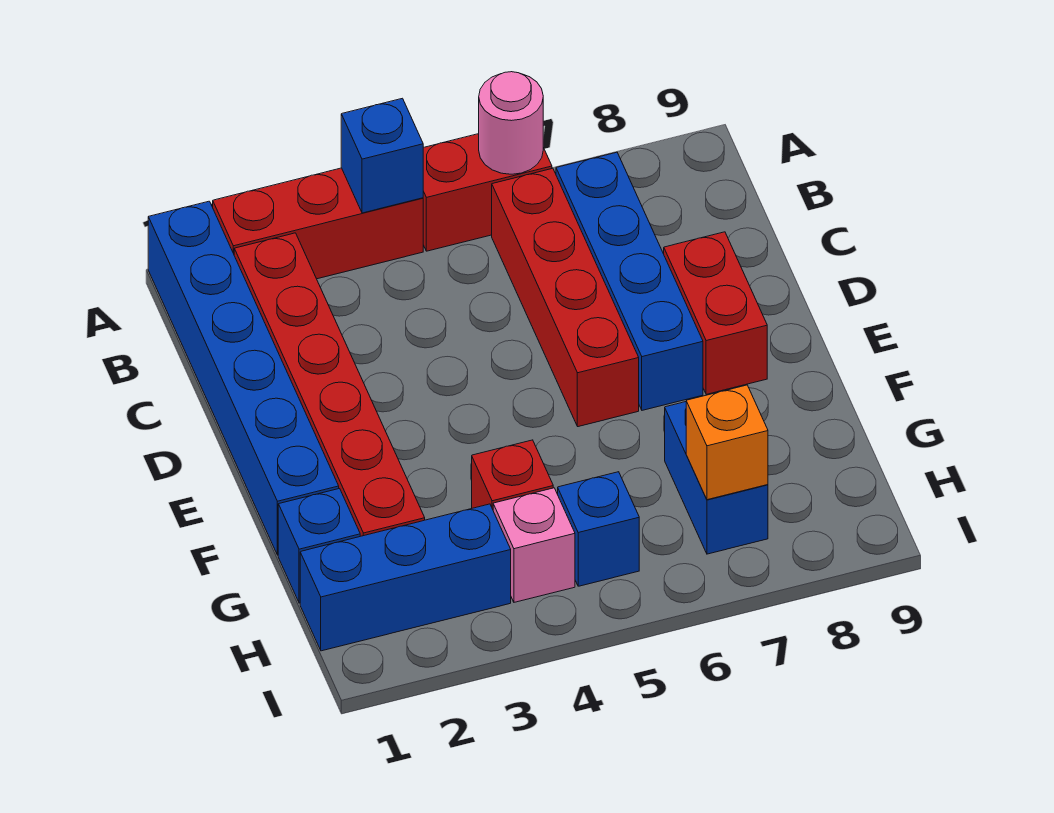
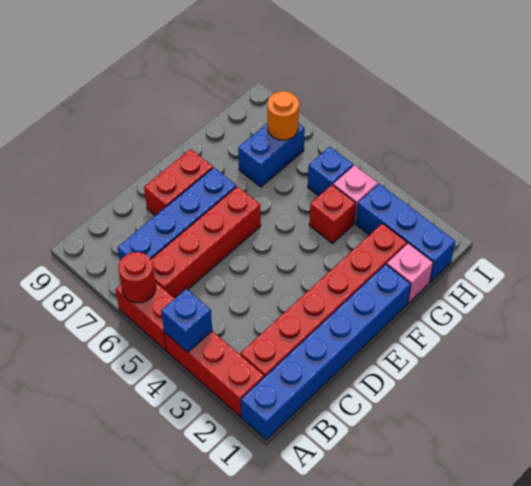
pink 1x1 round brick [479,72,543,174] -> red 1x1 round brick [118,252,156,303]
blue 1x1 brick [278,489,360,603] -> pink 1x1 brick [387,243,433,303]
orange 1x1 brick [686,385,768,500] -> orange 1x1 round brick [268,91,299,140]

